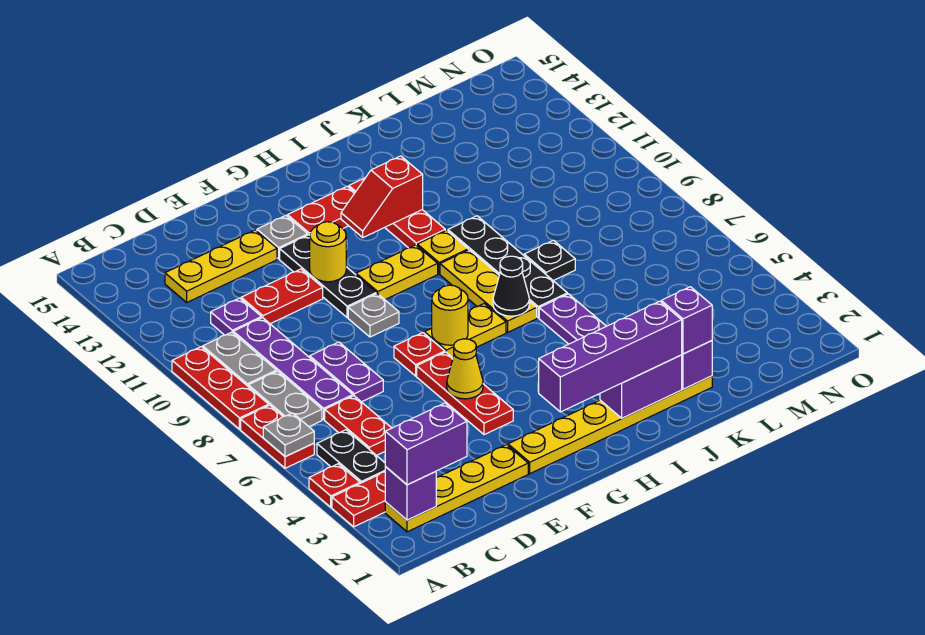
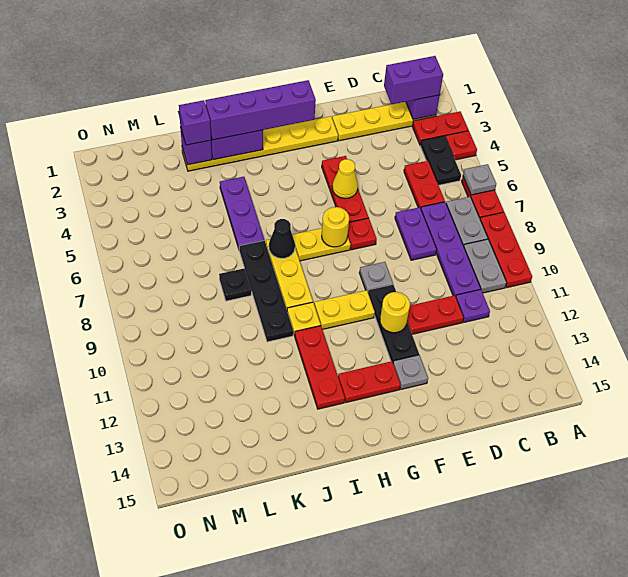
yellow 1x3 plate [165,230,277,302] -> none
red 1x2 slope [341,156,423,237] -> none

